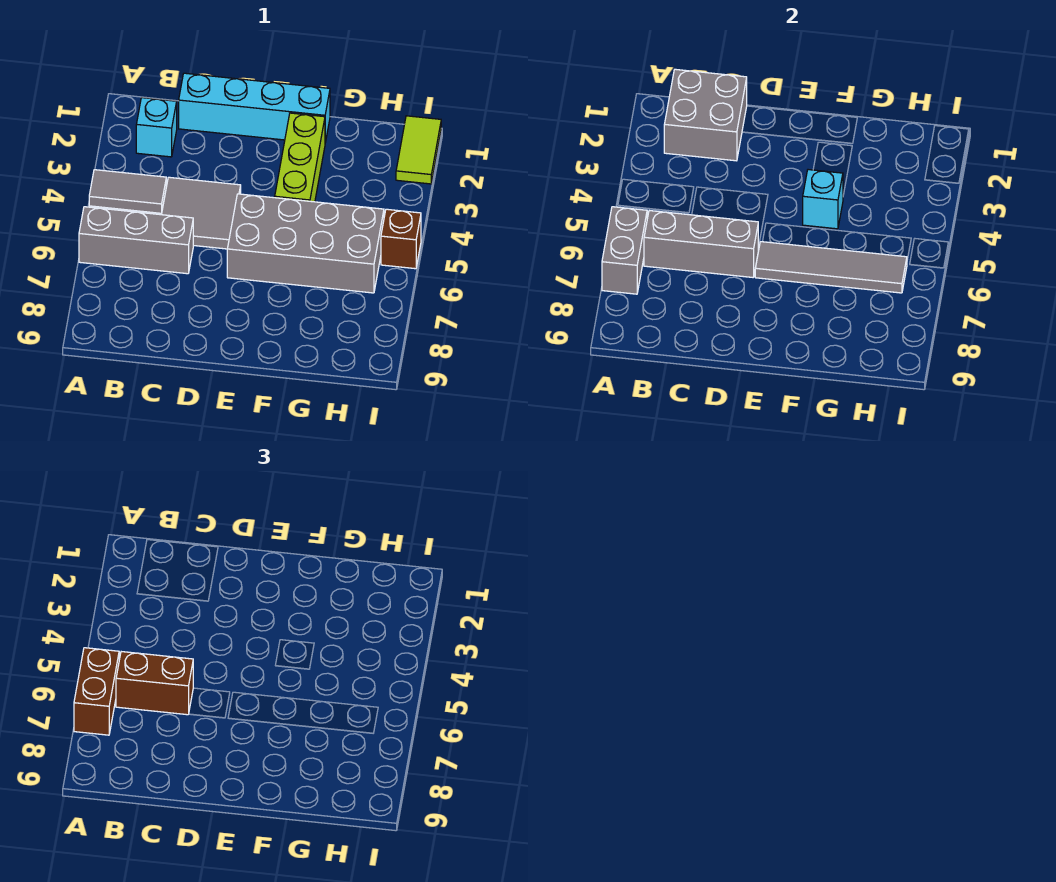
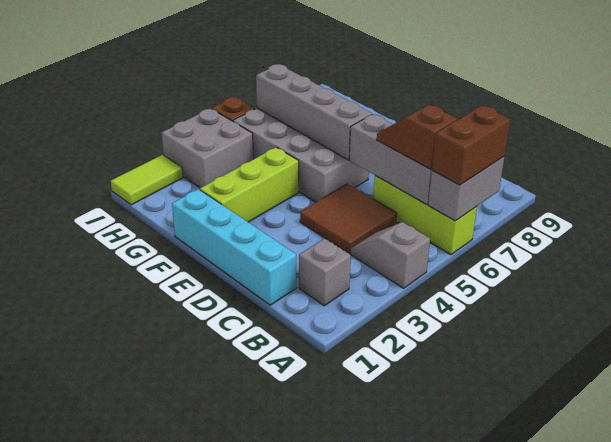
grey 1x2 tile [89,170,166,213] -> grey 1x2 slope [350,222,430,288]
grey 1x3 brick [79,207,193,274] -> lime 1x3 brick [373,176,477,255]
grey 2x2 brick [664,69,747,161] -> grey 2x2 brick moved to [162,108,253,188]
cyan 1x1 brick [136,98,177,157] -> grey 1x1 brick [299,238,351,306]
brown 1x2 brick [116,652,193,715] -> brown 1x2 slope [377,105,457,169]
grey 2x2 tile [162,177,241,249] -> brown 2x2 tile [300,184,397,254]
grey 1x4 tile [755,242,907,293] -> grey 1x4 brick [256,64,372,160]
cyan 1x1 brick [803,170,843,229] -> none

